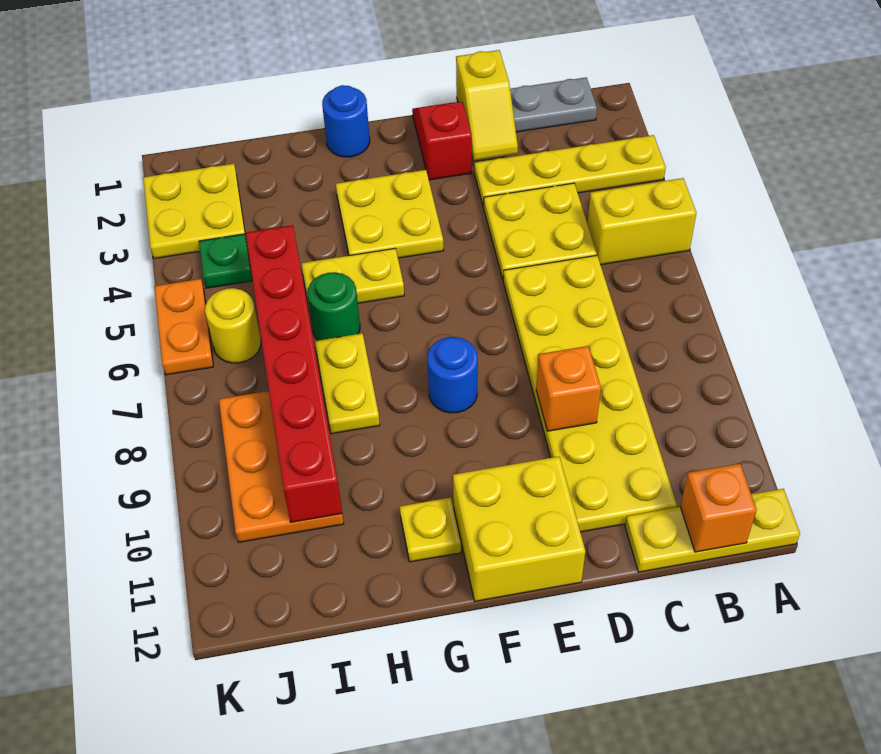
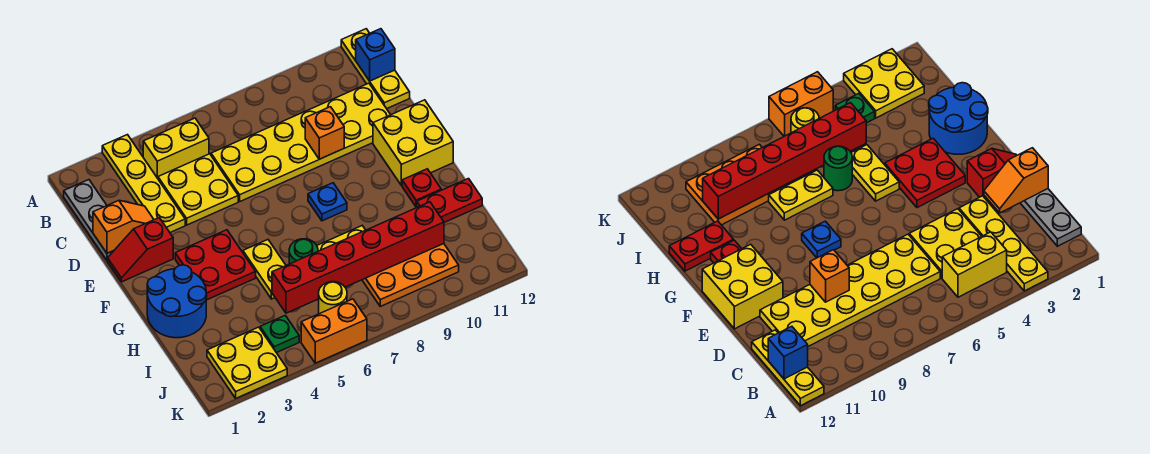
yellow 1x2 brick [587,178,696,265] -> yellow 1x2 brick turned to [143,118,209,178]
orange 1x1 brick [680,464,757,552] -> blue 1x1 brick [356,29,395,81]
yellow 1x2 slope [456,50,518,160] -> orange 1x2 slope [93,201,154,253]
yellow 2x2 plate [336,170,444,258] -> red 2x2 plate [175,230,256,300]
blue 1x1 round brick [427,337,478,413] -> blue 1x1 plate [308,183,347,221]
blue 1x1 round brick [322,85,370,157] -> blue 2x2 round brick [147,265,207,338]
yellow 1x1 plate [400,498,461,562] -> red 1x1 plate [402,169,441,207]
none -> red 1x2 plate [417,179,482,222]
orange 1x2 plate [154,279,213,375] -> orange 1x2 brick [301,299,367,363]

